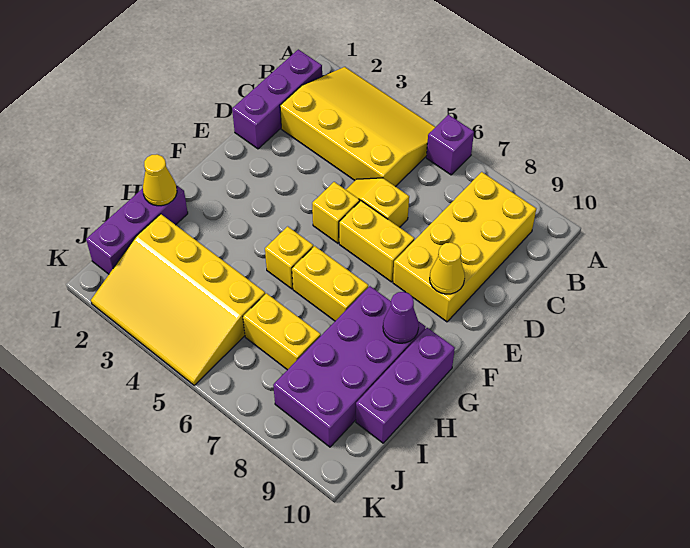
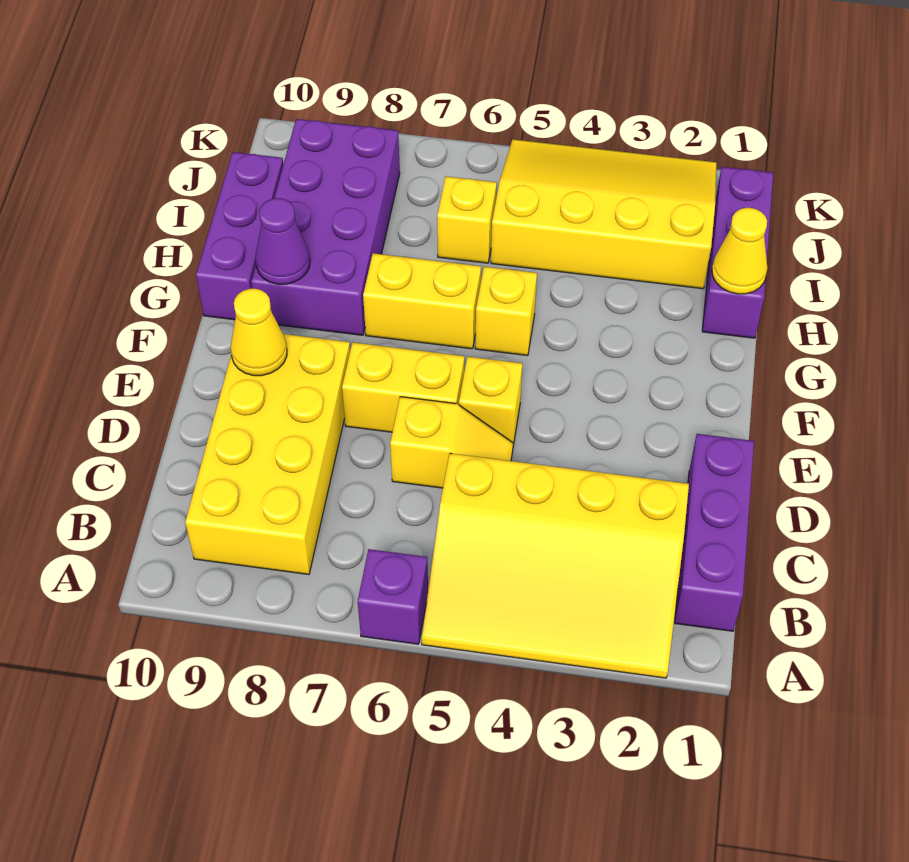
yellow 1x2 brick [243,293,321,370] -> yellow 1x1 brick [437,176,497,263]

